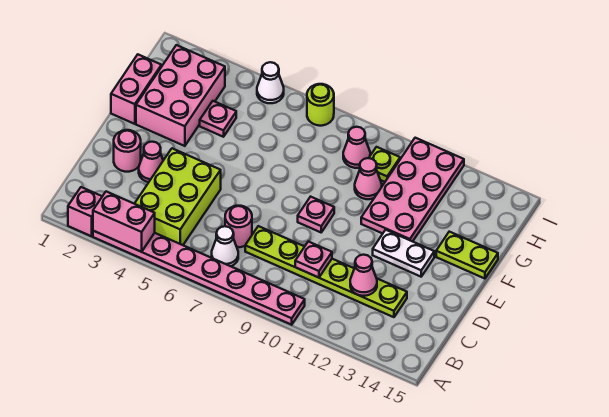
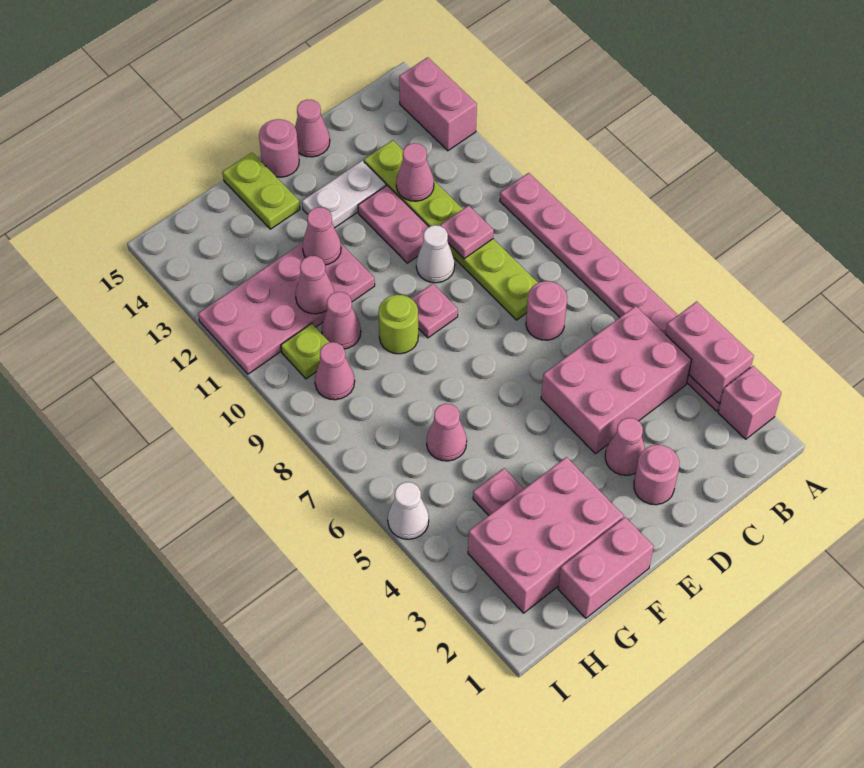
none -> pink 1x2 brick [399,57,477,151]
lime 2x3 brick [135,148,221,245] -> pink 2x3 brick [541,306,692,454]
white 1x1 cone [212,226,238,266] -> white 1x1 cone moved to [416,225,455,283]
none -> pink 1x2 plate [358,185,429,263]
none -> pink 1x1 cone [295,100,330,157]
white 1x2 plate [373,230,434,277] -> white 1x2 plate turned to [302,161,386,228]
none -> pink 1x1 round brick [259,119,299,177]
none -> pink 1x1 cone [302,207,341,265]
none -> pink 1x1 cone [427,404,467,461]
none -> pink 1x1 cone [295,256,334,314]
lime 1x1 round brick [307,84,334,126] -> lime 1x1 round brick moved to [378,295,418,354]

